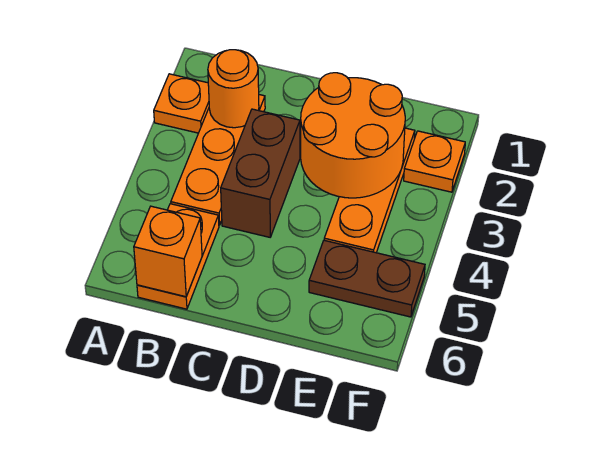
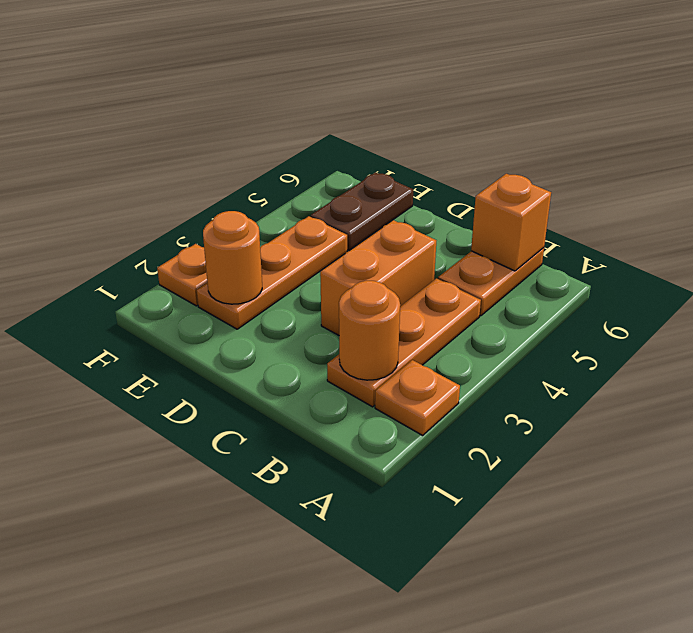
brown 1x2 brick [221,109,300,237] -> orange 1x2 brick [320,220,436,335]
orange 2x2 round brick [301,73,405,198] -> orange 1x1 round brick [203,211,262,304]
brown 1x2 plate [309,240,425,317] -> brown 1x2 plate turned to [311,173,413,251]

